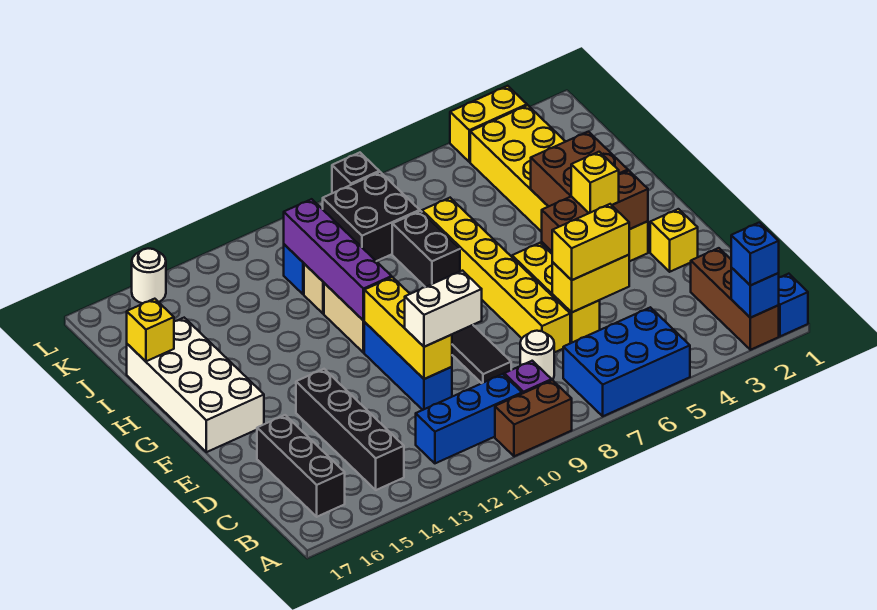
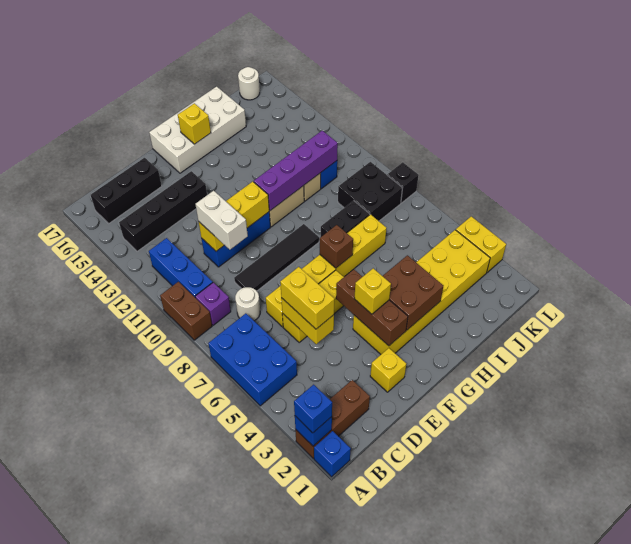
none -> brown 1x1 brick [320,225,353,268]
yellow 1x1 brick [127,299,174,361] -> yellow 1x1 brick moved to [178,103,211,144]
white 1x1 round brick [132,248,166,303] -> white 1x1 round brick moved to [238,67,260,100]

